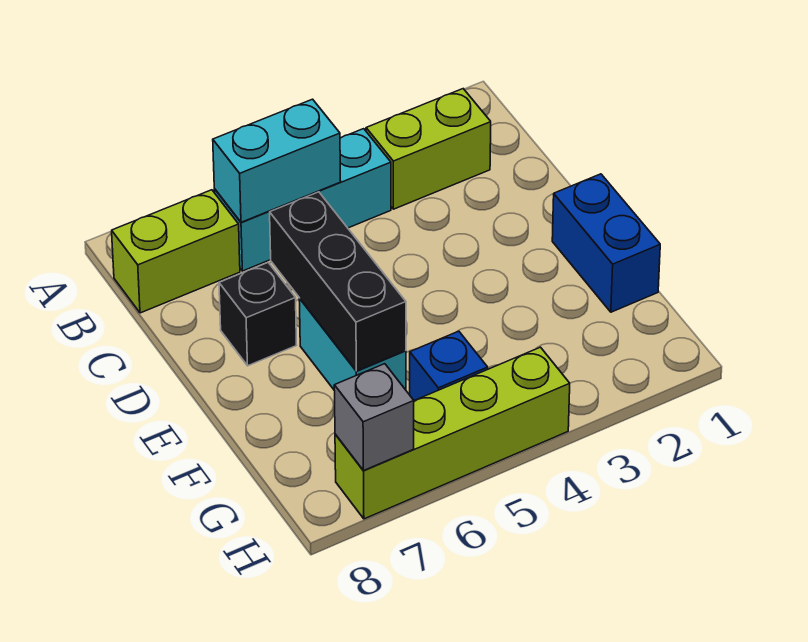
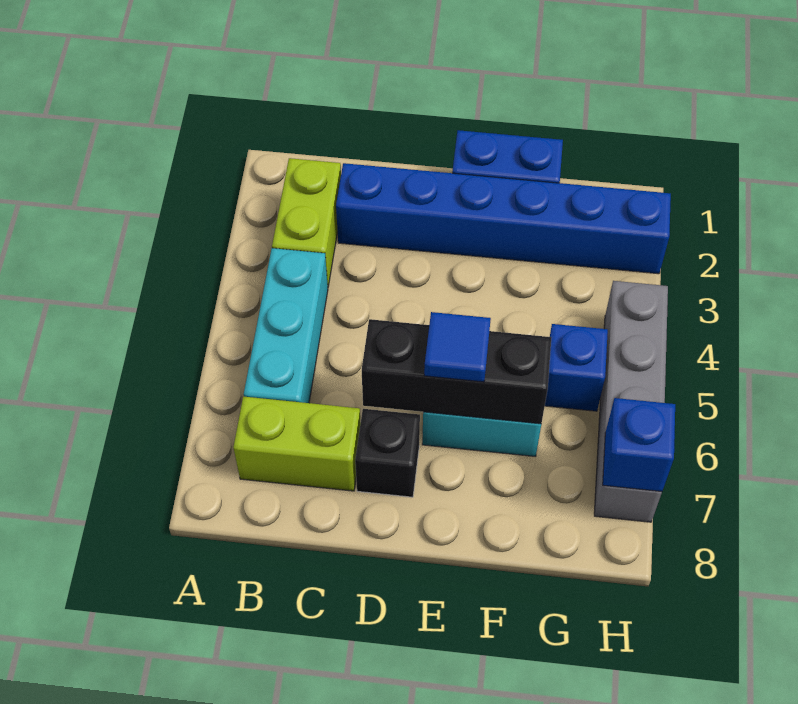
cyan 1x2 brick [213,99,341,222] -> none
lime 1x2 brick [112,190,240,313] -> lime 1x2 brick turned to [233,397,361,491]
none -> blue 1x6 brick [336,163,671,274]
none -> blue 1x1 tile [424,312,491,382]
lime 1x4 brick [335,347,570,519] -> grey 1x4 brick [594,281,668,522]
grey 1x1 brick [334,364,414,471] -> blue 1x1 brick [603,398,675,492]

